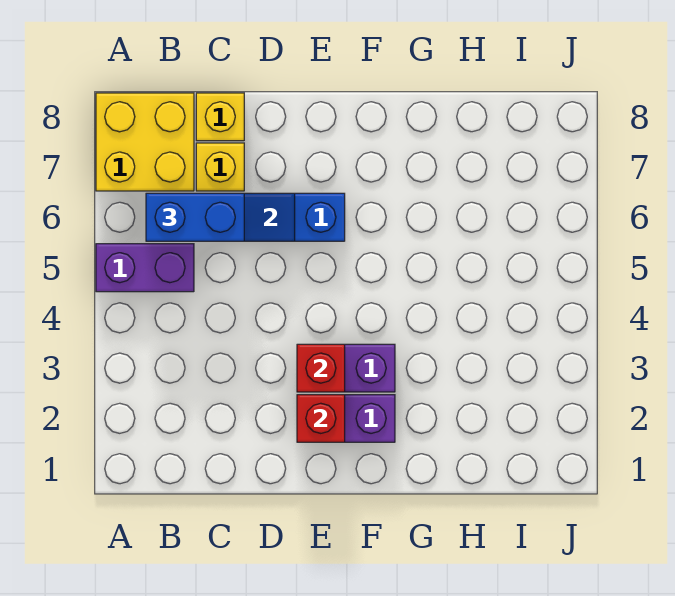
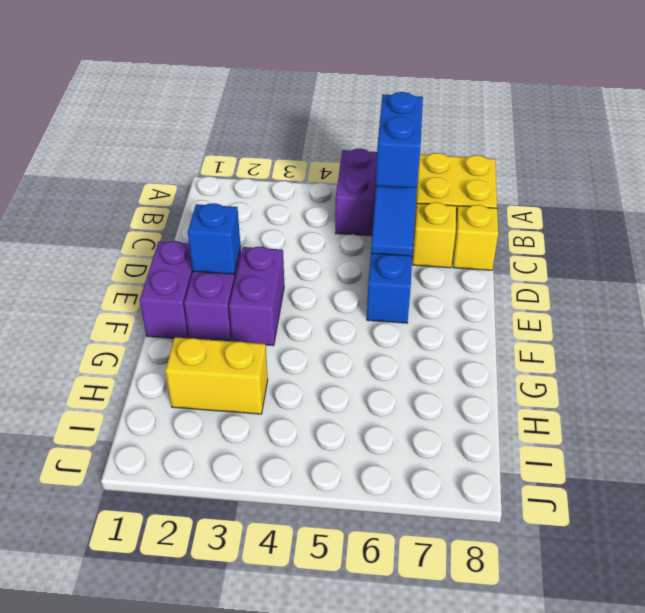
none -> purple 1x2 brick [140,241,193,338]
red 1x1 brick [297,395,345,442] -> blue 1x1 brick [188,203,241,274]
red 1x1 brick [297,344,345,392] -> none
none -> yellow 1x2 brick [165,337,268,414]

